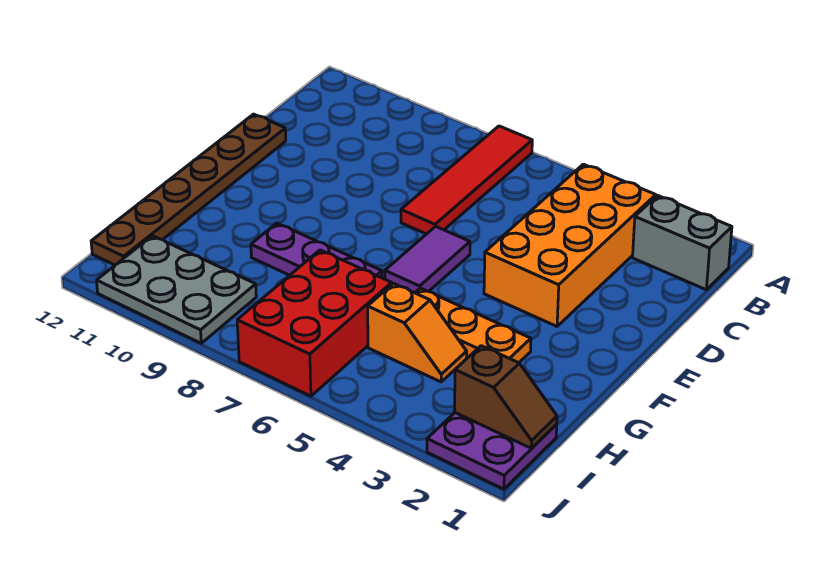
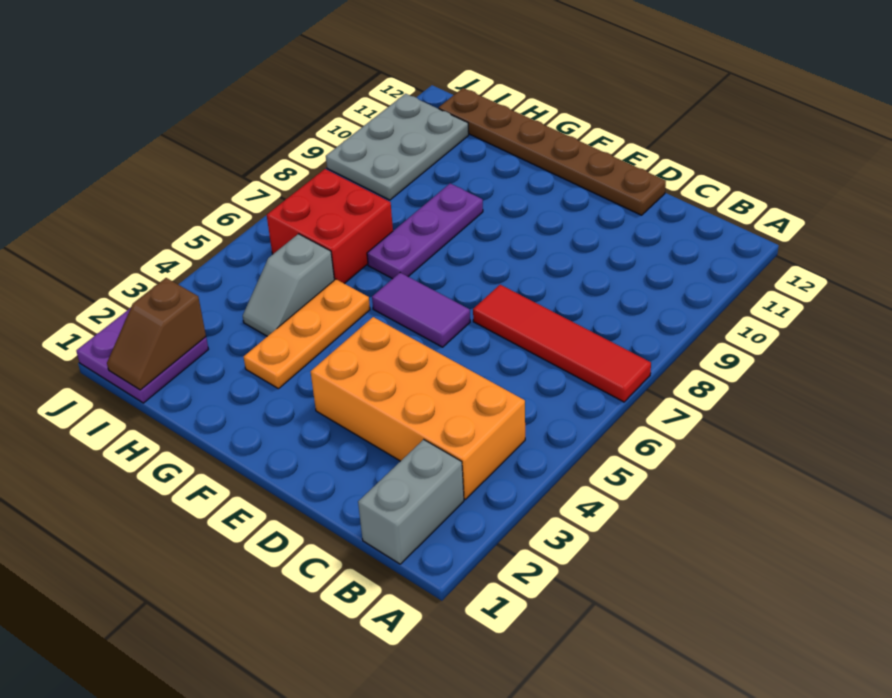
orange 1x2 slope [368,283,467,382] -> grey 1x2 slope [243,234,334,336]
red 2x3 brick [237,250,392,396] -> red 2x2 brick [267,169,393,284]

